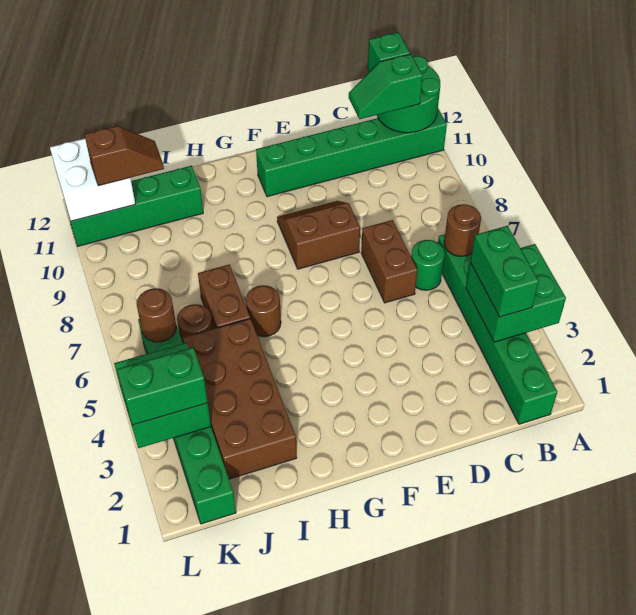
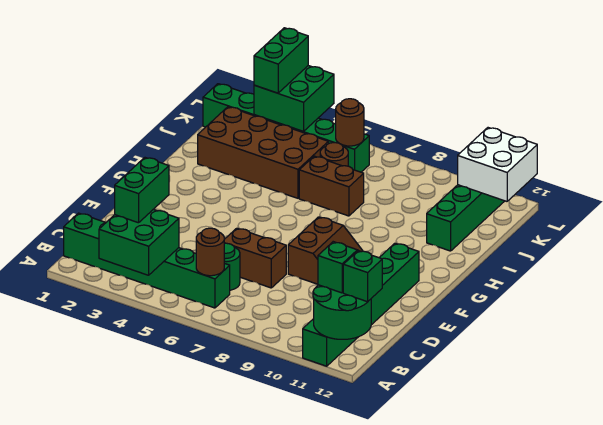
green 1x2 brick [470,226,539,317] -> green 1x2 brick turned to [115,158,169,223]
brown 1x1 round brick [246,285,281,337] -> none
brown 1x2 slope [84,126,164,186] -> none

